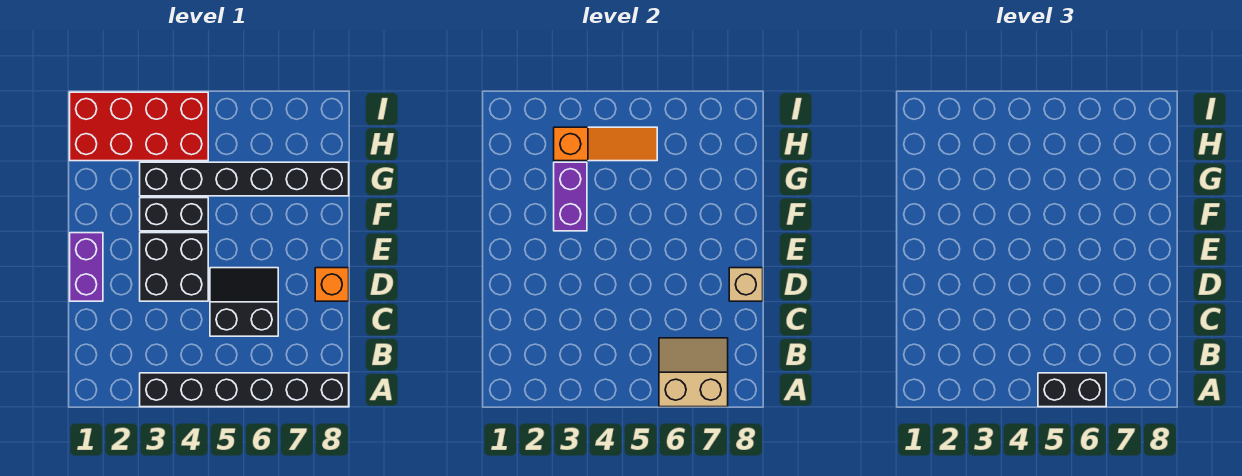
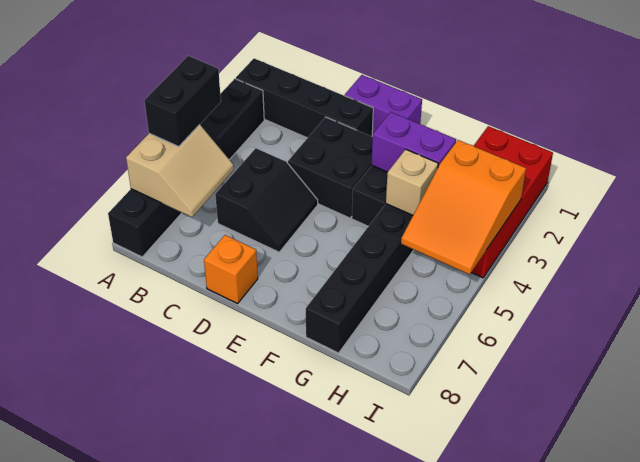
none -> black 1x4 brick [236,58,373,138]
tan 1x1 brick [729,268,763,301] -> tan 1x1 brick moved to [386,149,438,215]
orange 1x3 slope [554,127,657,161] -> orange 2x3 slope [401,140,526,274]

